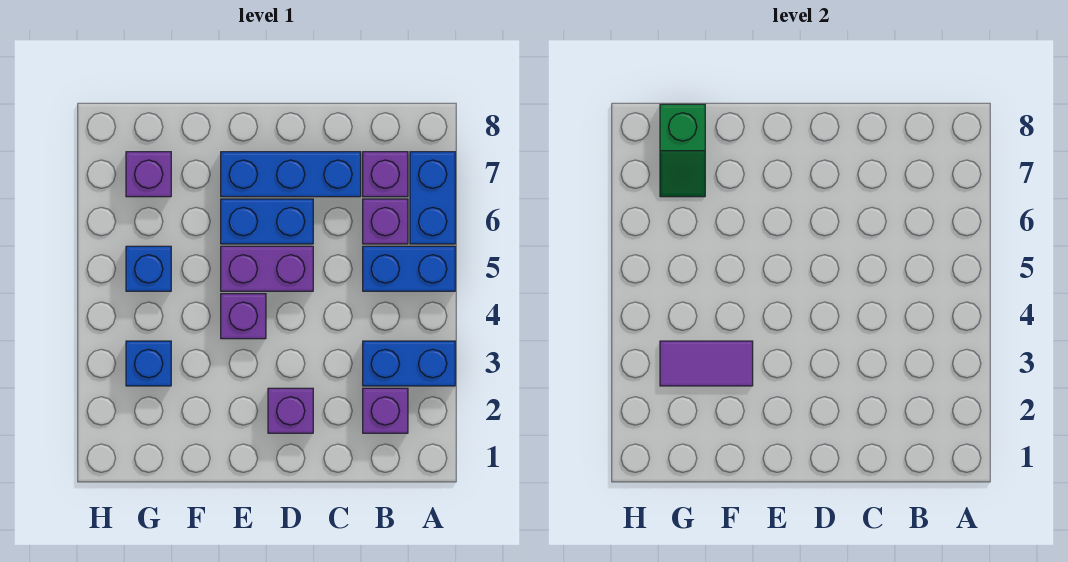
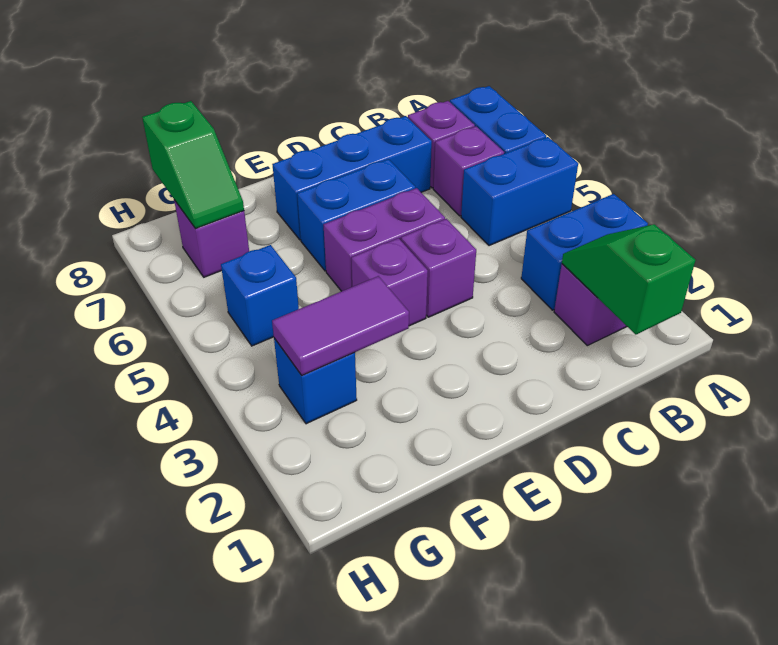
none -> green 1x2 slope [562,224,696,335]
purple 1x1 brick [268,388,313,433] -> purple 1x1 brick moved to [401,219,476,317]

